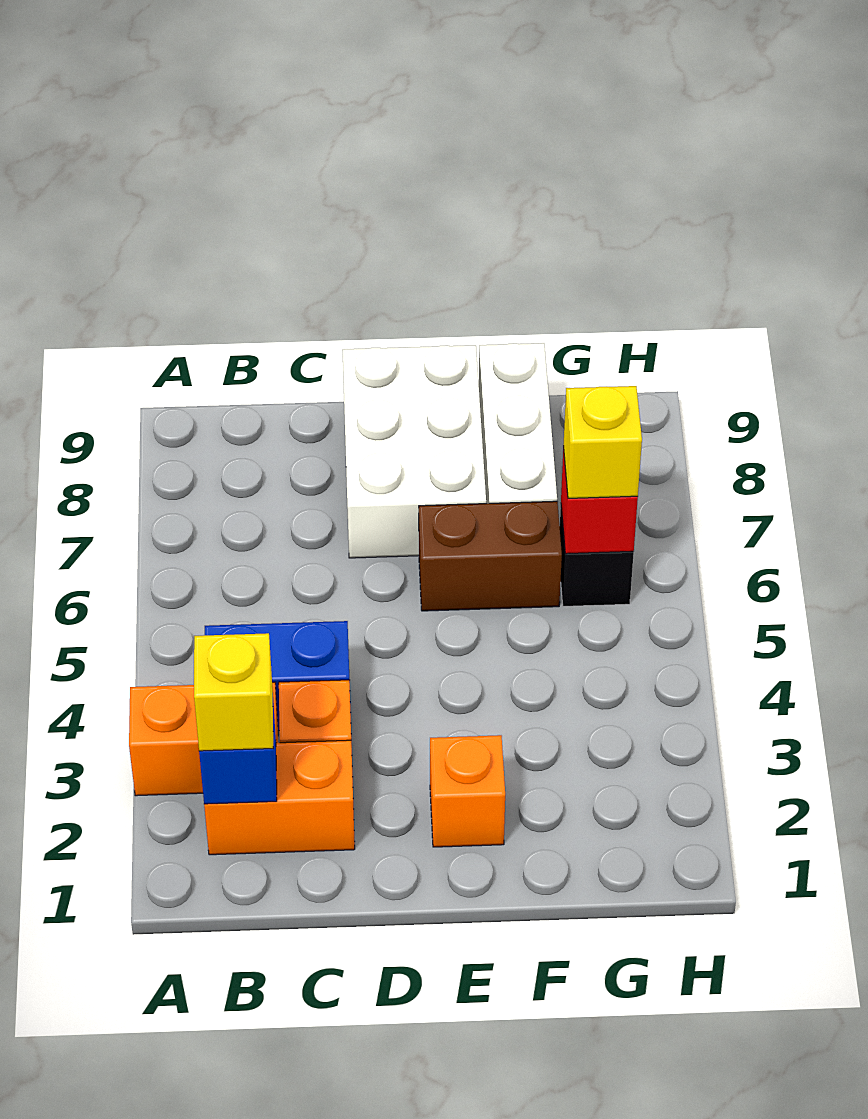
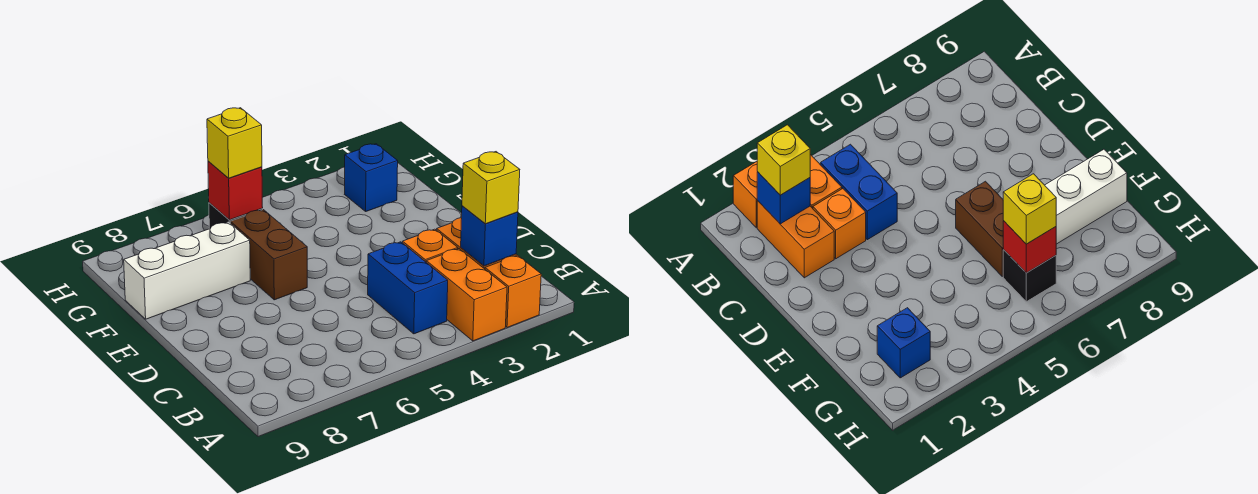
white 2x3 brick [342,345,486,558] -> none
orange 1x1 brick [430,735,505,847] -> orange 1x1 brick moved to [485,255,541,328]
none -> blue 1x1 brick [345,144,398,211]

